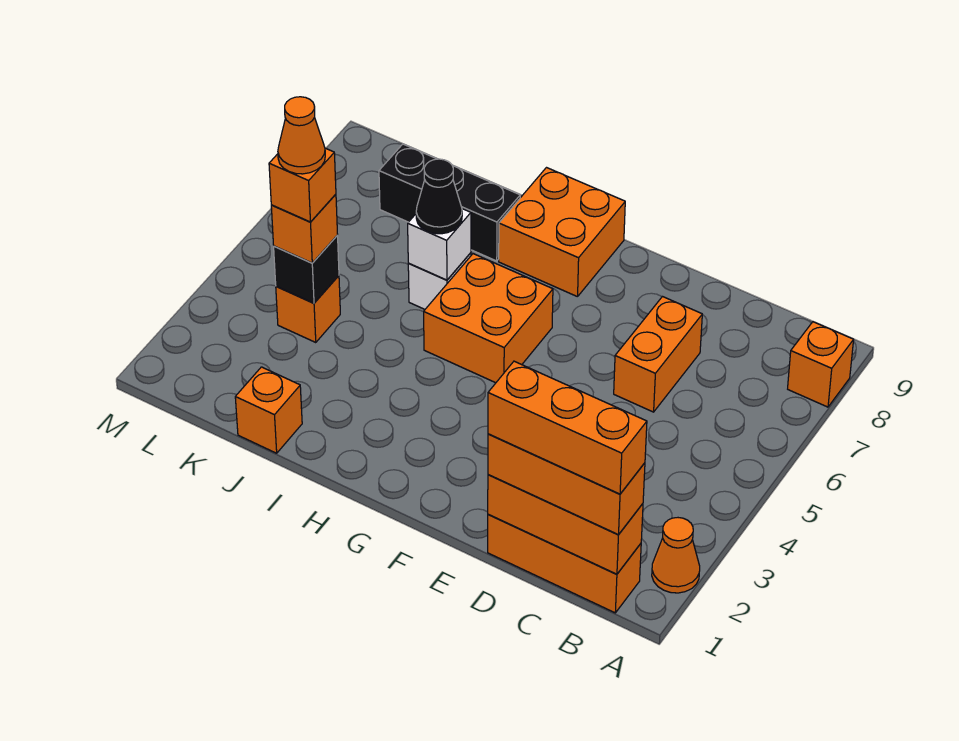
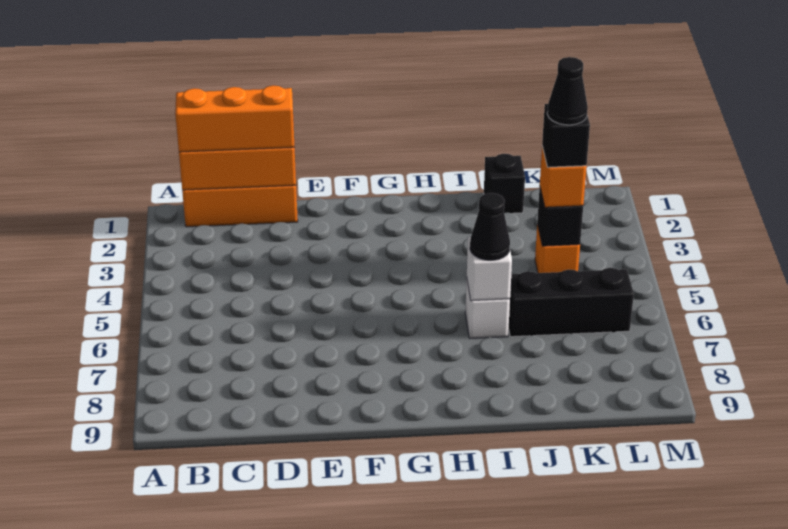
orange 1x1 cone [652,518,700,593] -> none
orange 1x1 brick [788,322,854,407] -> none
orange 1x3 brick [488,361,647,494] -> none
orange 1x2 brick [614,297,702,412] -> none
orange 2x2 brick [424,254,553,383] -> none
orange 2x2 brick [499,168,625,297] -> none
black 1x3 brick [379,144,520,261] -> black 1x3 brick moved to [509,268,634,337]
orange 1x1 brick [235,367,302,453] -> black 1x1 brick [484,154,525,213]
orange 1x1 brick [269,148,336,222] -> black 1x1 brick [542,104,590,167]
orange 1x1 cone [278,97,325,174] -> black 1x1 cone [547,57,588,125]

